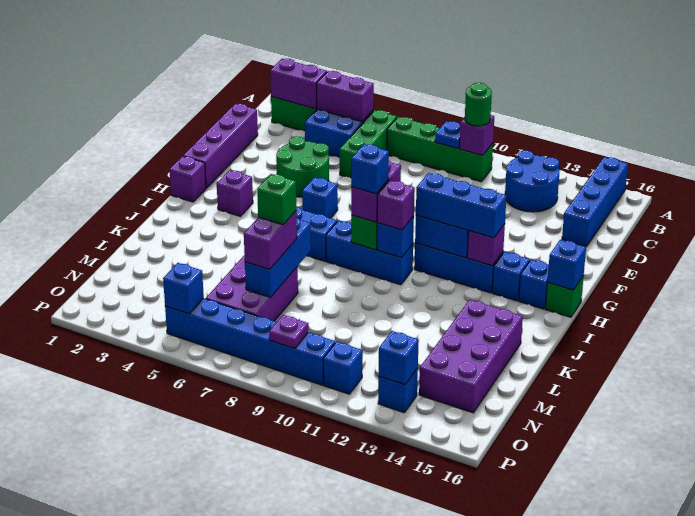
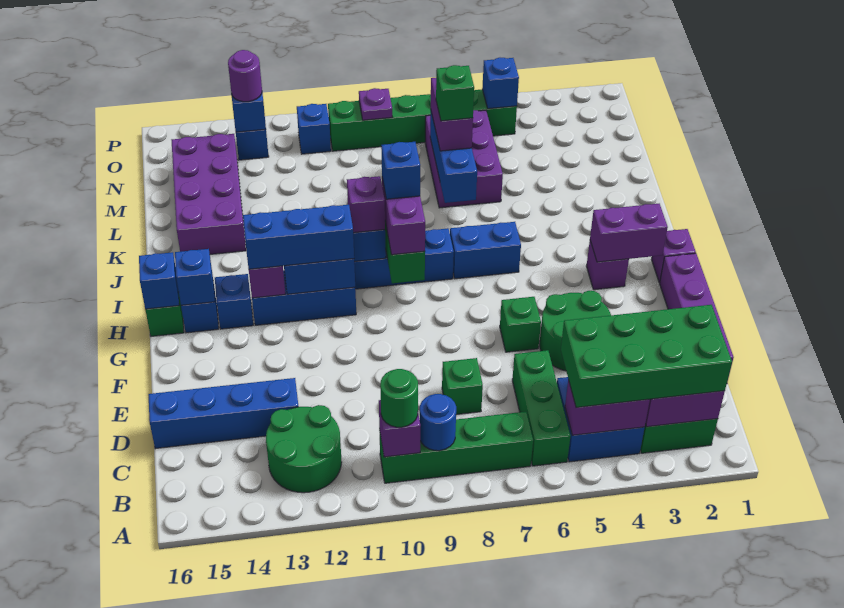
blue 1x4 brick [562,157,628,247] -> blue 1x4 brick turned to [149,378,299,449]
none -> green 2x4 brick [561,305,732,408]
blue 1x1 plate [435,121,460,148] -> blue 1x1 round brick [420,394,456,451]
blue 2x2 round brick [505,150,559,212] -> green 2x2 round brick [266,405,342,493]
none -> green 1x1 brick [442,358,483,415]
none -> green 1x1 brick [500,297,541,352]
blue 1x1 brick [302,177,338,218] -> blue 1x1 brick moved to [175,249,215,305]
none -> purple 1x2 brick [590,204,668,262]
blue 1x6 brick [165,298,335,385] -> green 1x6 brick [328,89,517,151]
none -> purple 1x1 round brick [228,50,262,102]

